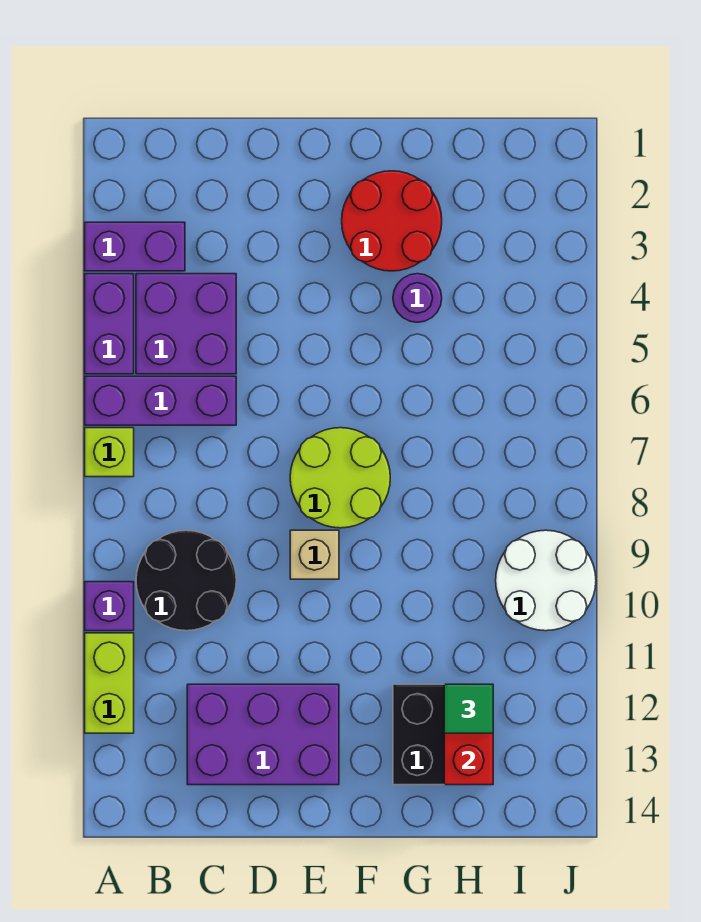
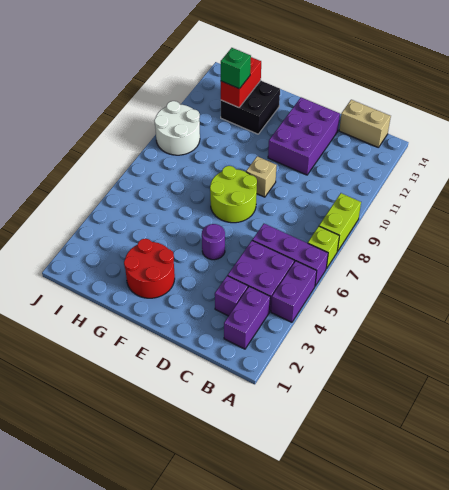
purple 1x2 brick [85,222,185,271] -> purple 1x2 brick turned to [224,286,270,349]
purple 1x1 brick [85,582,134,631] -> purple 1x1 brick moved to [215,276,248,316]
lime 1x2 brick [85,633,134,733] -> lime 1x2 brick moved to [319,193,361,251]
black 2x2 round brick [136,530,236,631] -> none
none -> tan 1x2 brick [339,100,391,148]
purple 2x3 brick [187,684,339,785] -> purple 2x3 brick turned to [268,97,340,175]
purple 1x1 round brick [393,274,442,322] -> purple 1x1 round brick moved to [202,224,225,260]
green 1x1 tile [444,684,493,733] -> green 1x1 brick [221,48,251,89]

